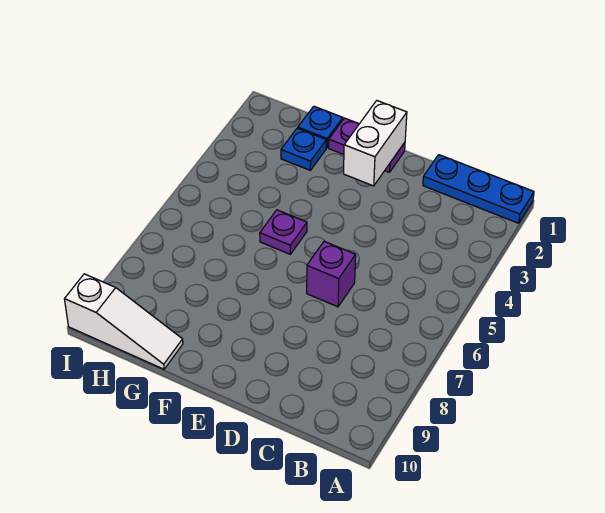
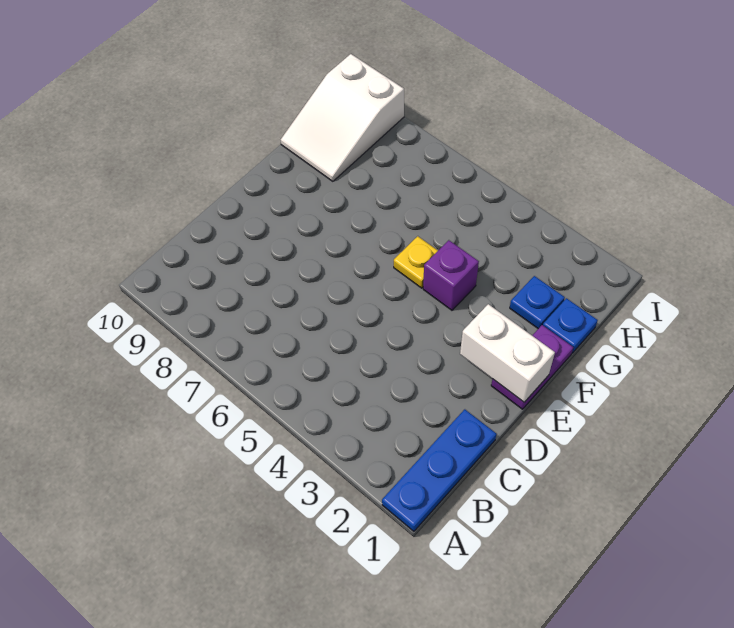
purple 1x1 brick [307,242,356,307] -> purple 1x1 brick moved to [423,240,479,310]
purple 1x1 plate [260,210,307,254] -> yellow 1x1 plate [394,236,438,288]
white 1x3 slope [65,274,183,369] -> white 2x3 slope [281,54,404,181]

